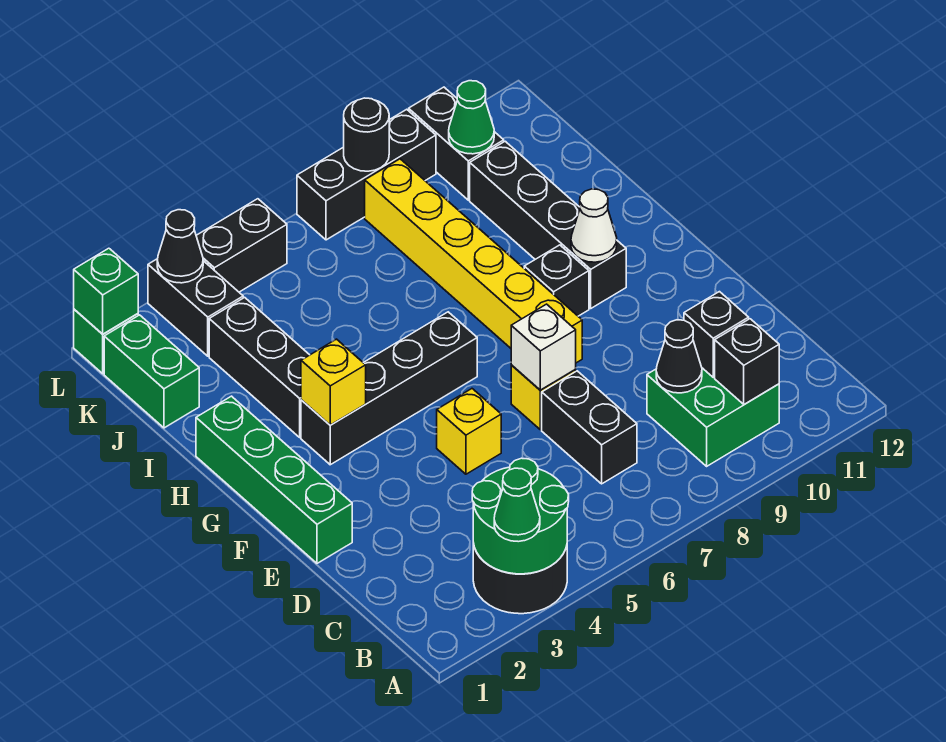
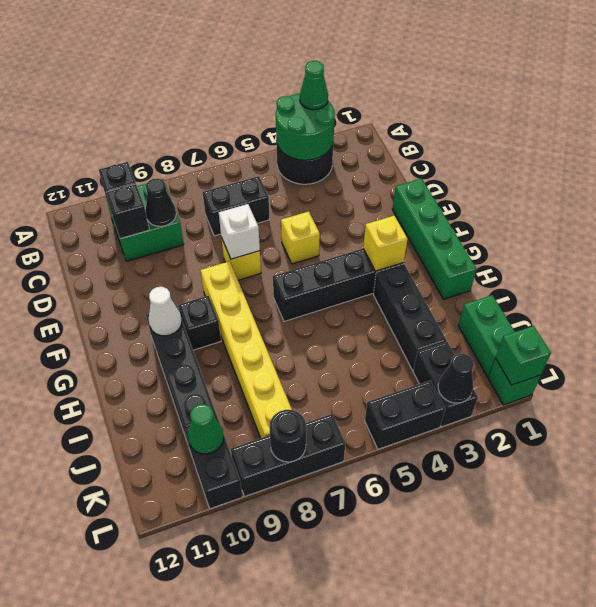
black 1x2 brick [542,371,637,484] -> black 1x2 brick turned to [203,176,270,236]

